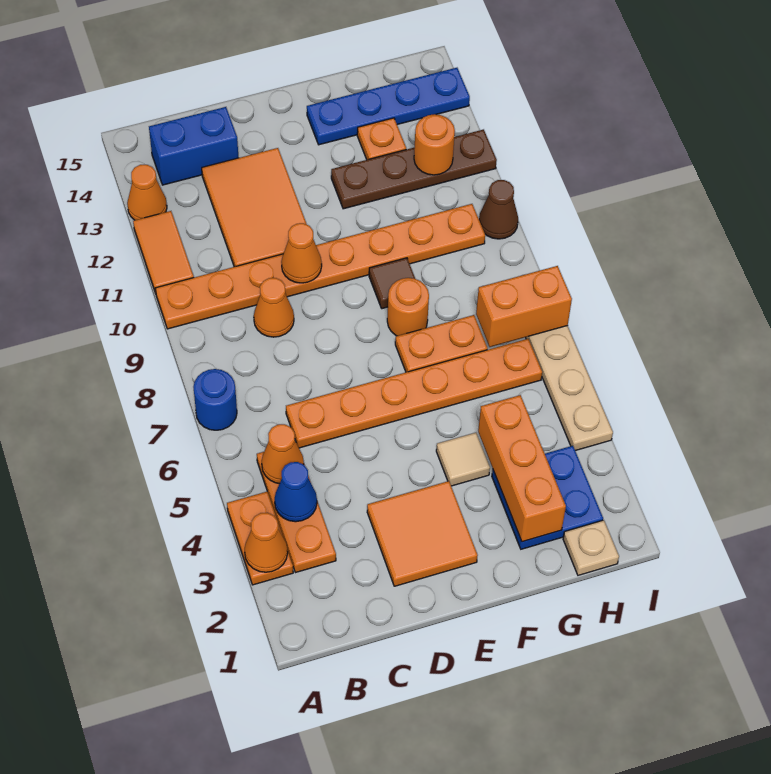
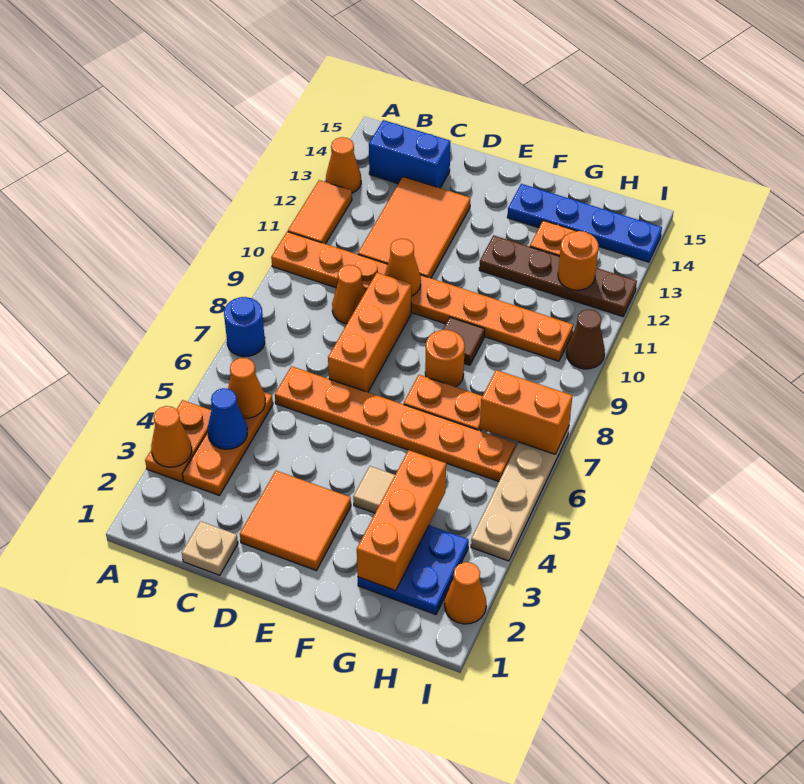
none -> orange 1x3 brick [328,273,411,392]
tan 1x1 plate [563,520,619,575] -> tan 1x1 plate moved to [182,521,238,575]
none -> orange 1x1 cone [445,562,486,624]

